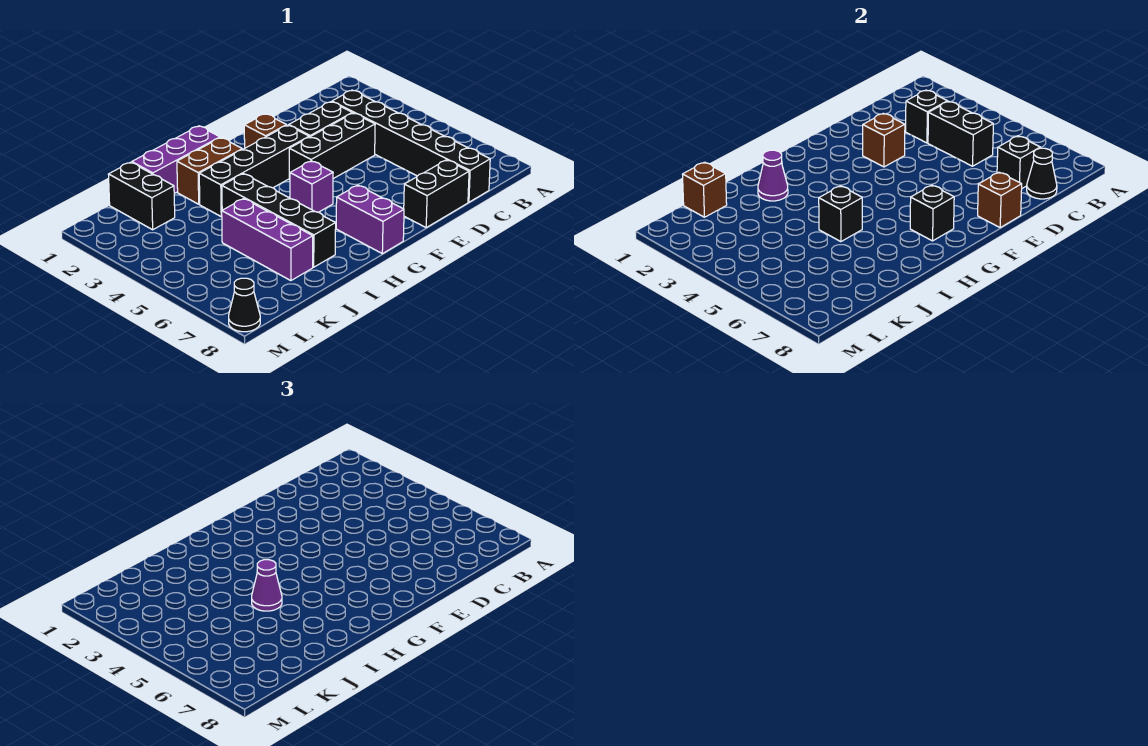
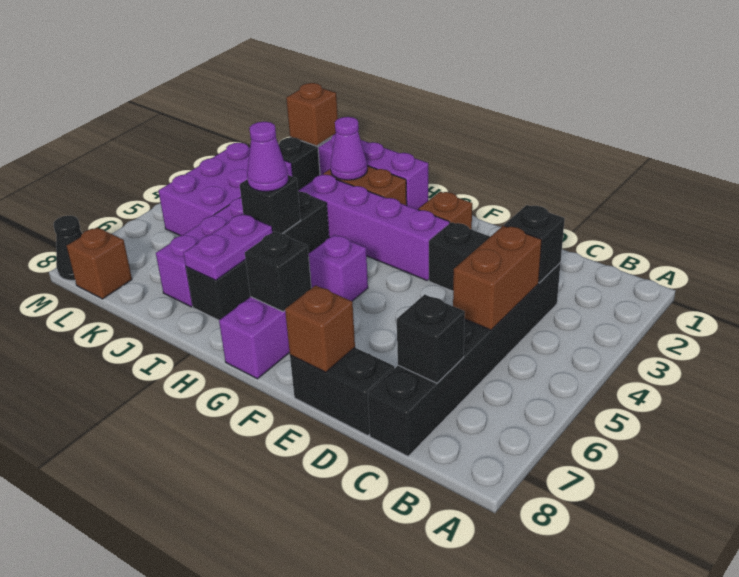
black 1x2 brick [928,101,993,166] -> brown 1x2 brick [453,226,542,330]
black 1x1 cone [1027,148,1057,199] -> none
black 1x3 brick [289,113,375,180] -> none
brown 1x1 brick [863,113,905,167] -> brown 1x1 brick moved to [67,227,132,299]
black 1x4 brick [199,125,309,216] -> purple 1x4 brick [299,174,450,280]
none -> purple 1x2 plate [184,214,272,280]
none -> purple 2x3 brick [159,143,293,236]

